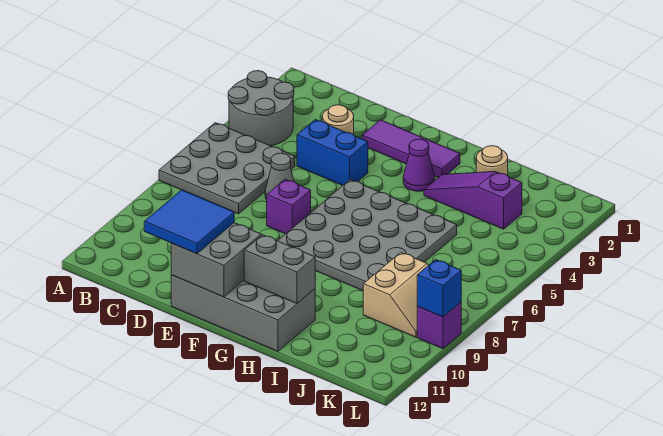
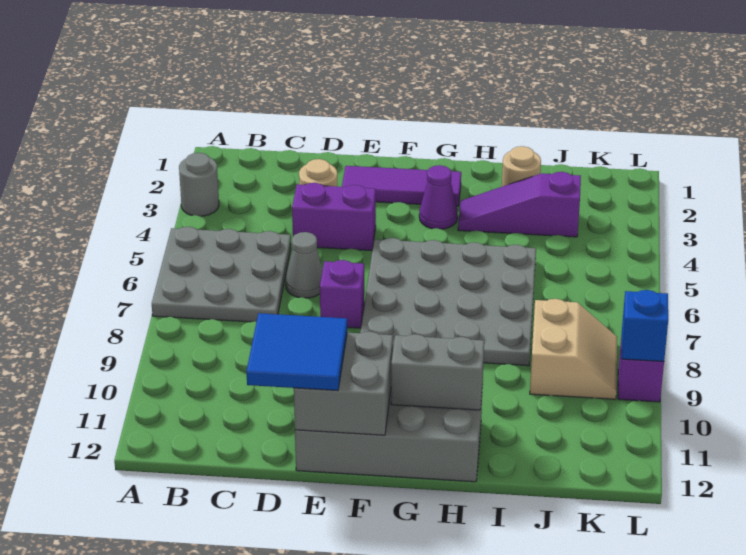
grey 2x2 round brick [228,71,294,146] -> grey 1x1 round brick [179,153,219,216]
blue 1x2 brick [297,120,368,185] -> purple 1x2 brick [292,183,376,251]

